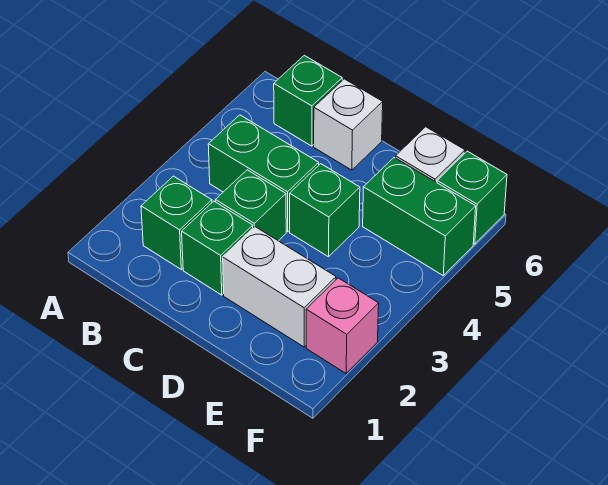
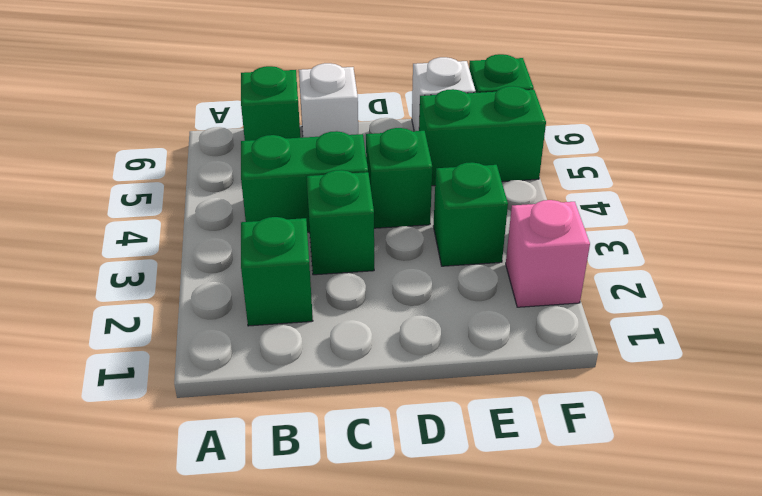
green 1x1 brick [182,201,253,295] -> green 1x1 brick moved to [433,162,508,266]
white 1x2 brick [223,227,336,347] -> none

